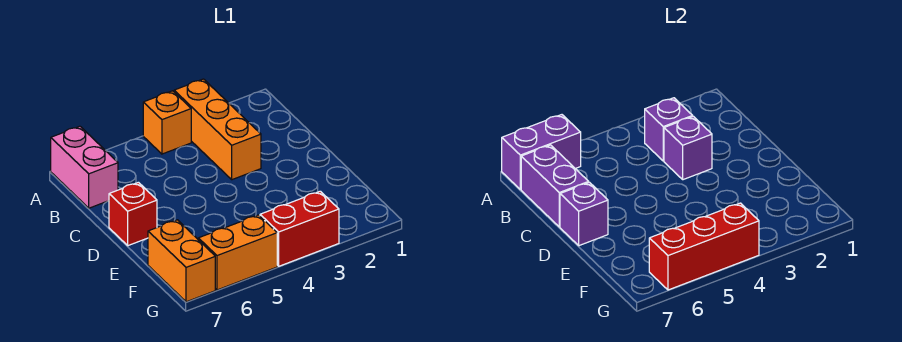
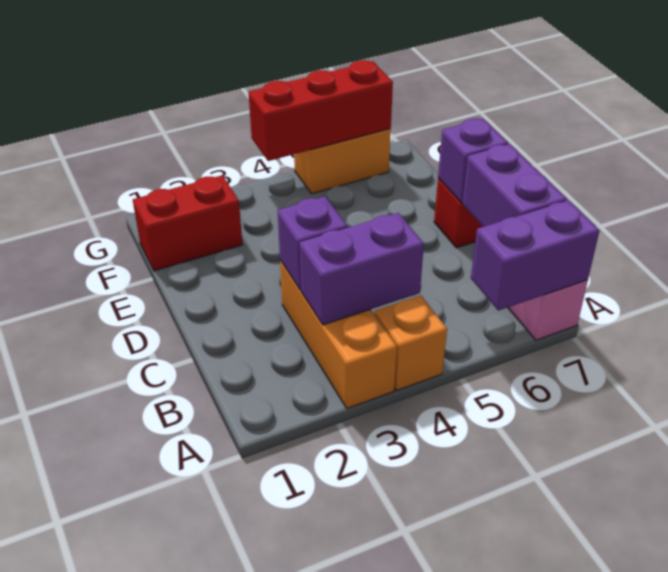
purple 1x1 brick [645,98,693,161] -> purple 1x2 brick [300,213,424,325]
orange 1x2 brick [148,220,215,302] -> none
red 1x2 brick [260,191,339,266] -> red 1x2 brick moved to [133,175,243,271]

